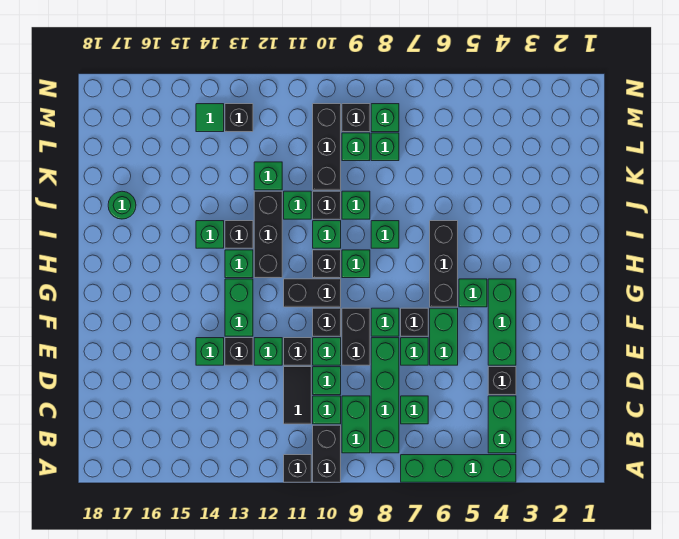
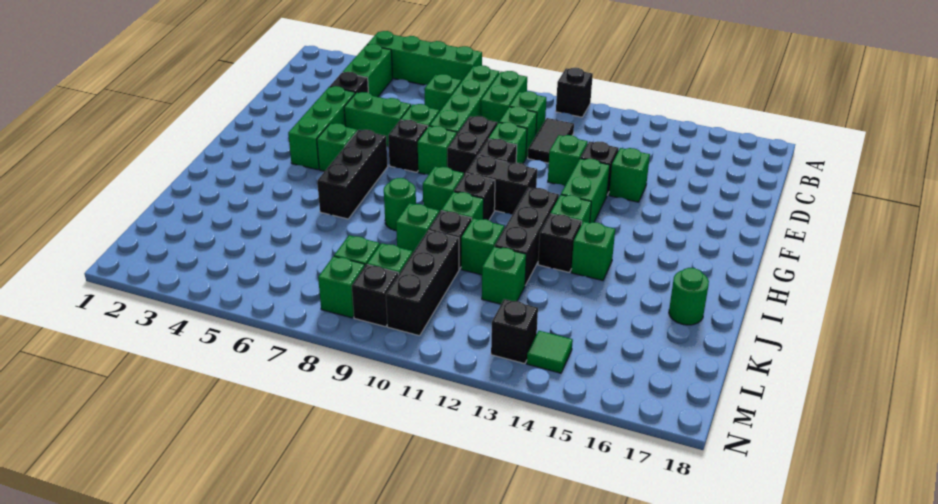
black 1x2 brick [313,425,341,482] -> none
green 1x2 brick [430,308,458,365] -> green 1x2 brick turned to [344,92,411,147]
black 1x1 brick [284,338,311,365] -> none
green 1x1 brick [371,221,399,248] -> green 1x1 round brick [384,178,416,230]

